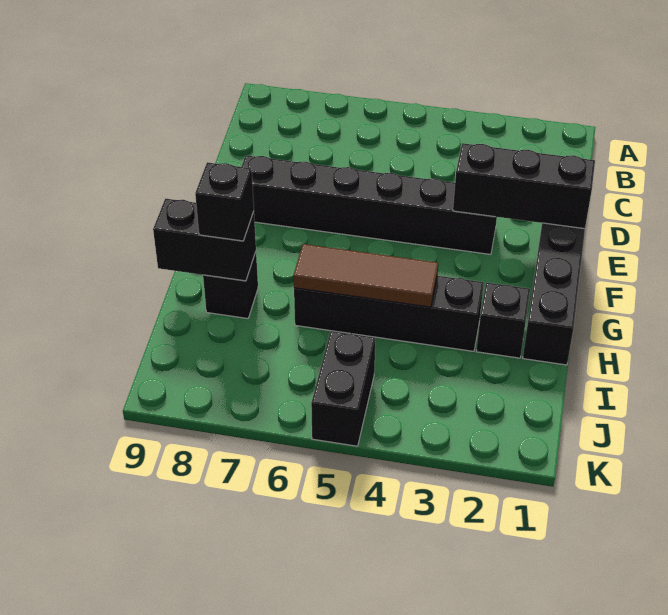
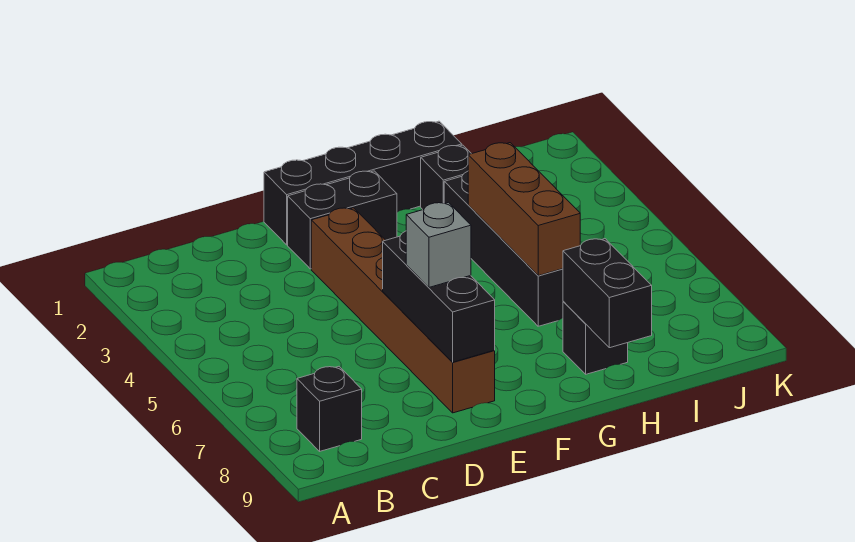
black 1x3 brick [453,143,595,229] -> black 1x3 brick moved to [383,231,495,362]
black 1x6 brick [242,155,497,254] -> brown 1x6 brick [311,208,495,413]
none -> grey 1x1 brick [406,202,471,287]
brown 1x3 tile [294,244,438,307] -> brown 1x3 brick [468,143,580,276]
black 1x1 brick [195,162,254,241] -> black 1x1 brick moved to [297,367,362,451]
black 1x2 brick [311,331,376,446] -> black 1x2 brick moved to [288,171,397,269]

